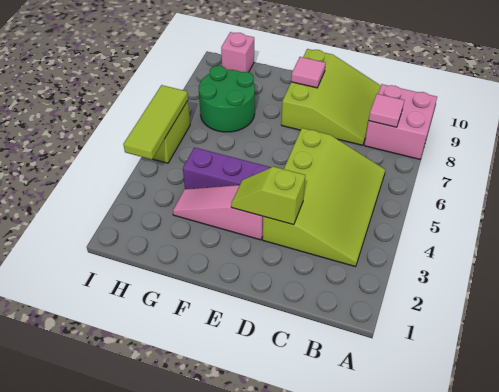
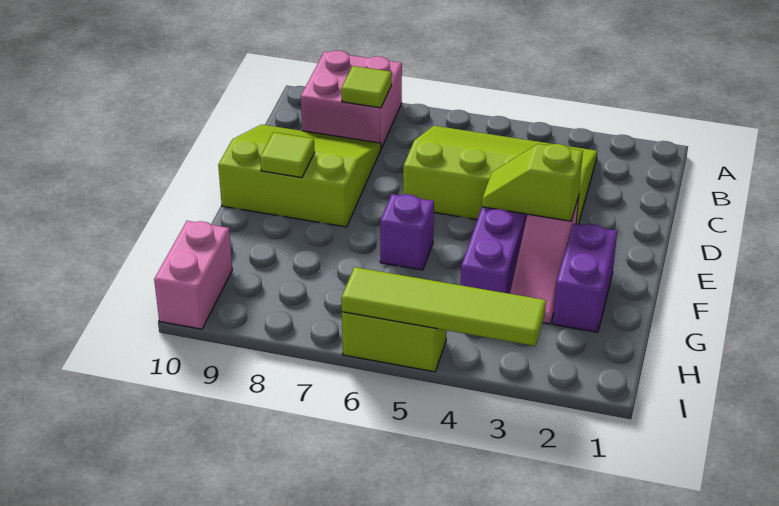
pink 1x1 tile [369,94,404,127] -> lime 1x1 tile [341,66,391,108]
lime 1x2 slope [231,167,305,225] -> lime 1x2 slope turned to [482,144,583,221]
pink 1x1 tile [291,57,326,88] -> lime 1x1 tile [260,132,315,178]
none -> purple 1x2 brick [553,224,617,332]
none -> purple 1x1 brick [380,194,434,270]
green 2x2 round brick [199,66,255,132] -> none
pink 1x1 brick [221,32,254,72] -> pink 1x2 brick [154,221,232,329]
lime 1x3 tile [123,85,188,159] -> lime 1x4 tile [341,267,546,346]

